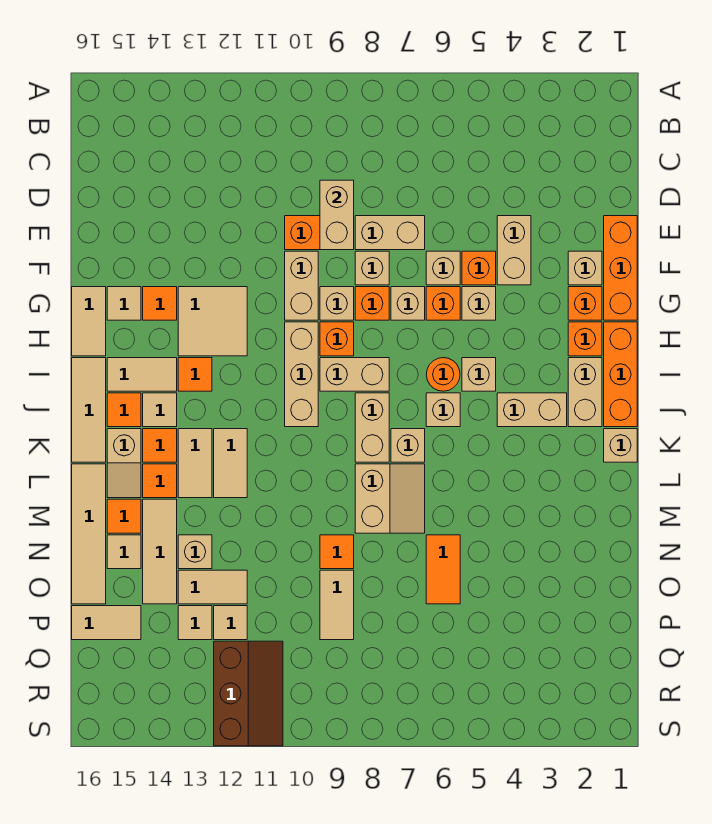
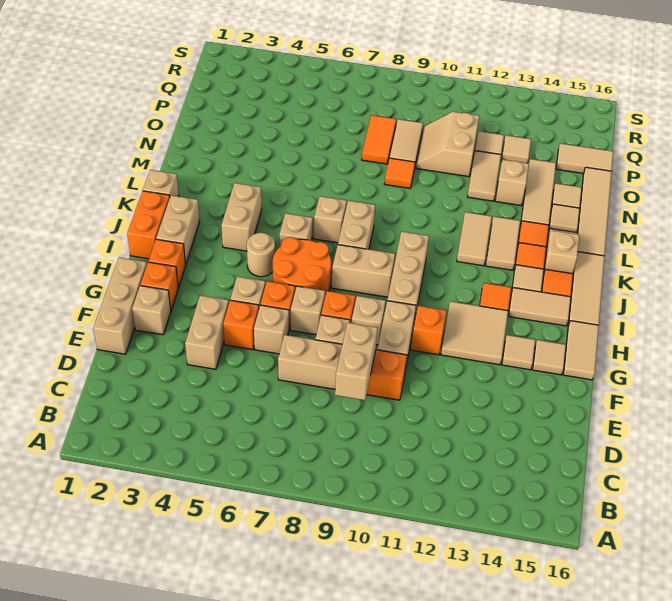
orange 1x3 brick [604,216,637,320] -> tan 1x3 brick [93,257,147,354]
orange 1x1 tile [143,287,177,320] -> tan 1x1 tile [502,335,535,370]
orange 1x3 brick [604,322,637,427] -> orange 1x2 brick [127,191,170,259]
orange 1x1 brick [320,322,354,356] -> orange 1x1 brick moved to [411,306,447,355]
tan 1x1 brick [462,358,496,391] -> tan 1x1 round brick [247,233,275,277]
orange 1x1 round brick [426,358,460,391] -> orange 2x2 round brick [273,237,331,296]
tan 1x2 brick [497,393,567,427] -> tan 1x2 brick turned to [221,183,262,251]
tan 2x2 slope [355,464,425,533] -> tan 2x2 slope moved to [416,112,479,177]
orange 1x1 tile [107,499,141,533] -> tan 1x1 tile [549,204,580,232]
orange 1x2 tile [426,535,460,604] -> orange 1x2 tile moved to [362,115,396,164]
tan 1x2 tile [178,570,247,604] -> tan 1x2 tile turned to [467,151,501,201]
brown 2x3 slope [214,641,283,746] -> none

